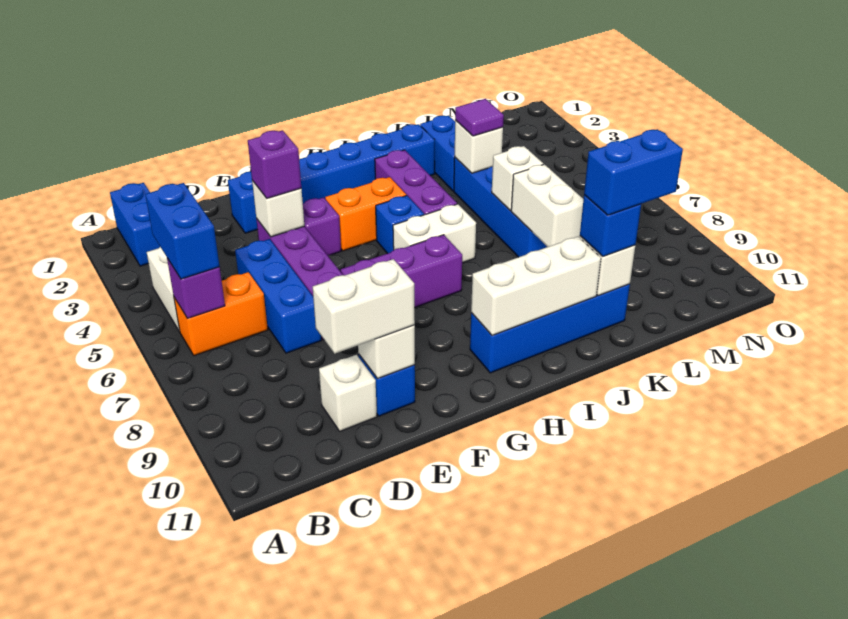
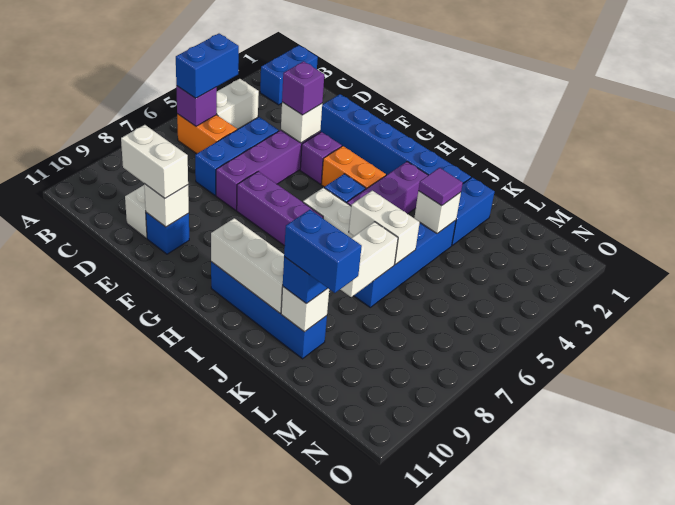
white 1x1 brick [492,146,543,211] -> white 1x2 brick [349,191,420,265]

